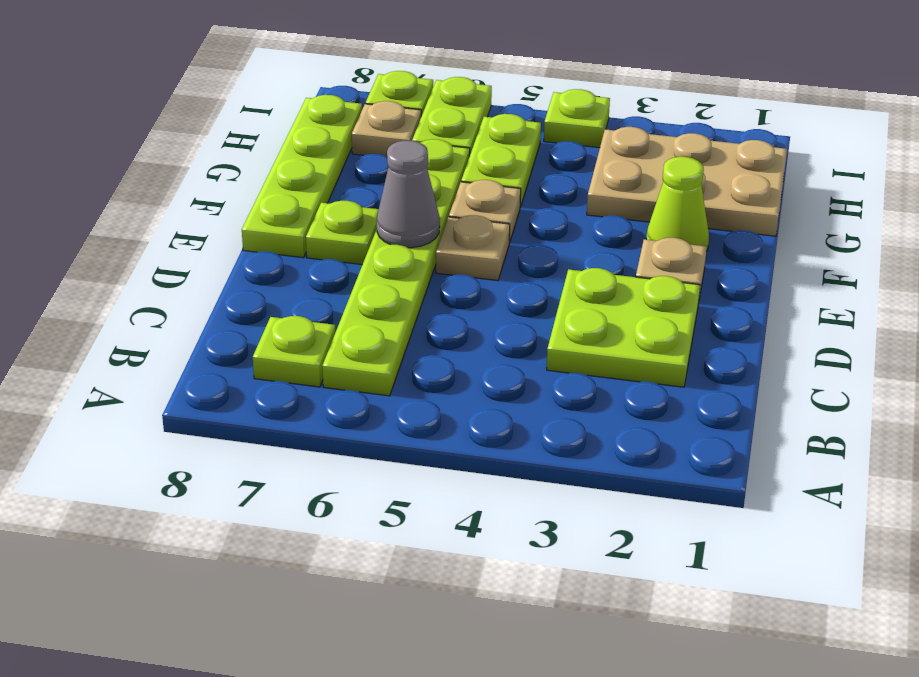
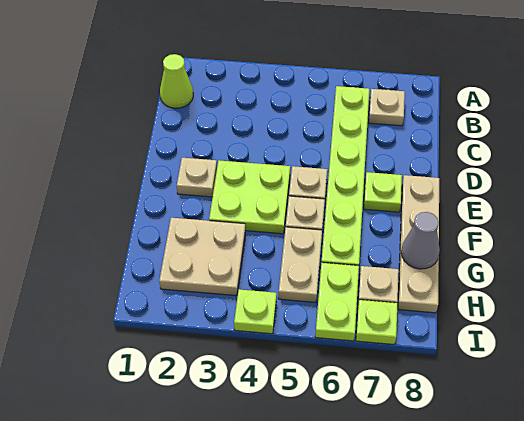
lime 1x1 plate [253,316,335,387] -> tan 1x1 plate [369,89,405,126]
lime 2x2 plate [547,268,700,387] -> lime 2x2 plate moved to [209,160,290,234]
grey 1x1 cone [377,141,440,248] -> grey 1x1 cone moved to [401,212,440,269]
lime 1x4 plate [242,95,362,258] -> tan 1x4 plate [398,175,439,313]
lime 1x1 cone [646,157,709,251] -> lime 1x1 cone moved to [160,54,193,108]
tan 2x3 plate [587,127,787,236] -> tan 2x2 plate [159,218,245,296]
lime 1x2 plate [461,114,541,207] -> tan 1x2 plate [278,227,322,302]

